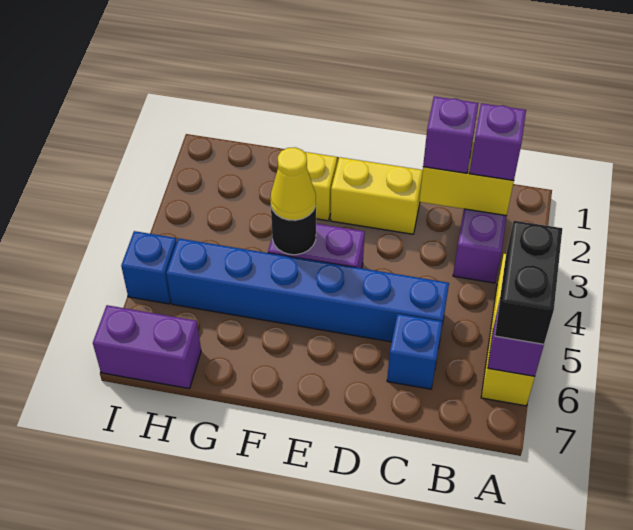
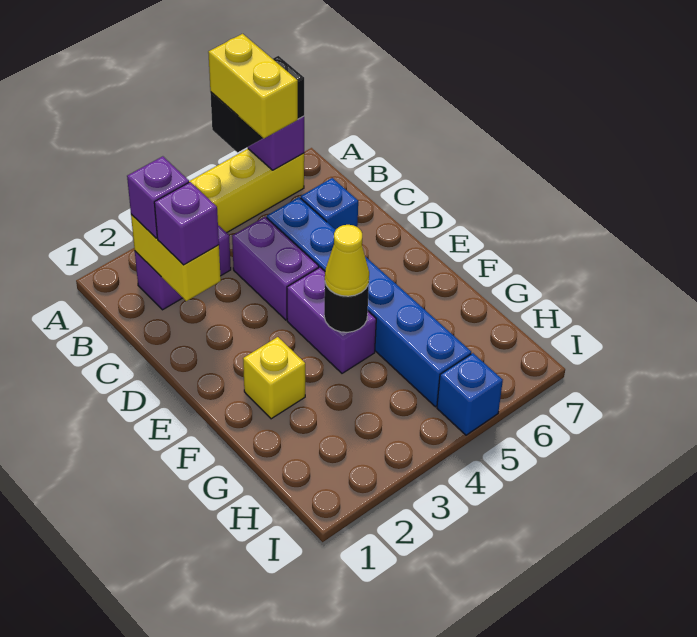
yellow 1x2 brick [331,157,423,234] -> yellow 1x2 brick moved to [208,34,298,138]
purple 1x2 brick [93,305,201,389] -> purple 1x2 brick moved to [232,217,319,320]

